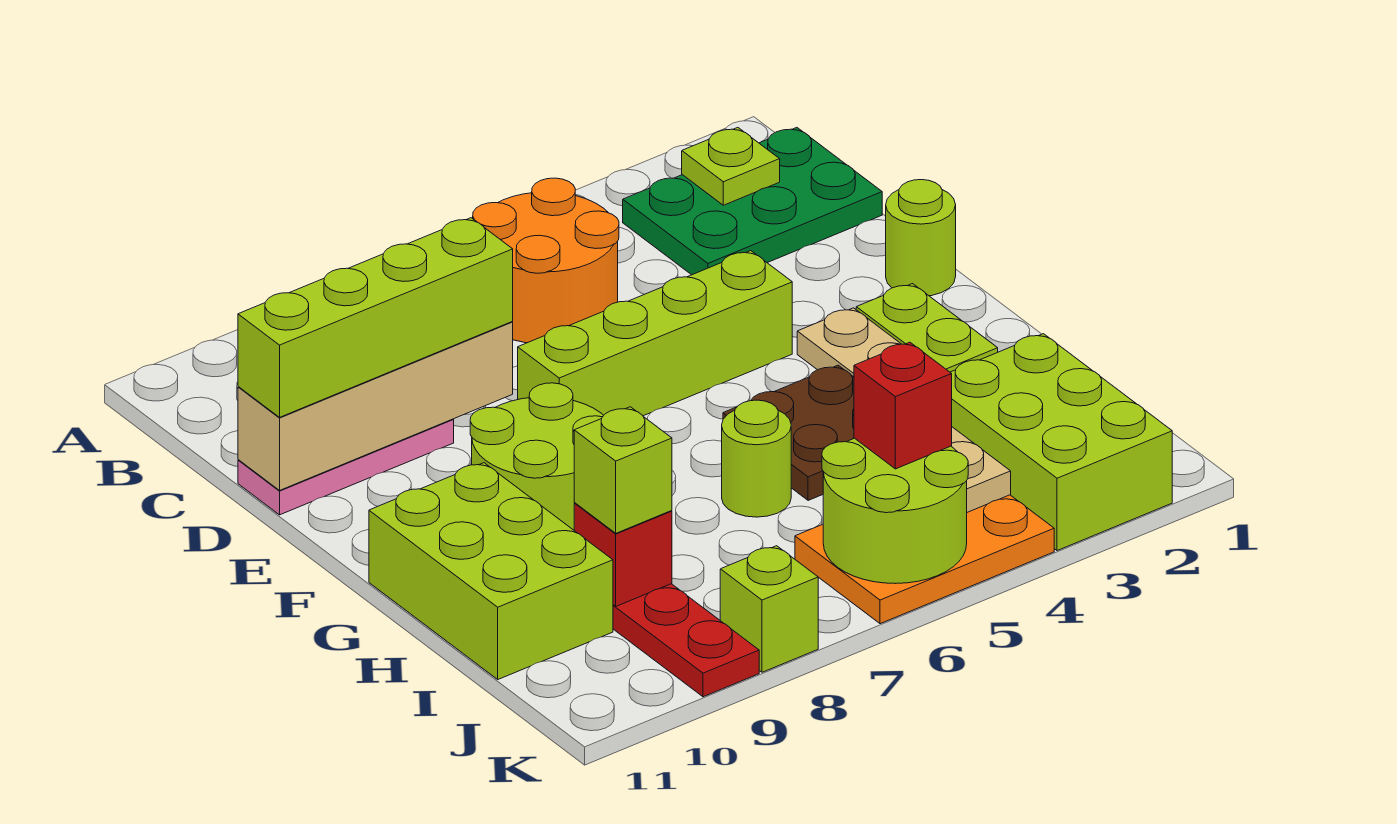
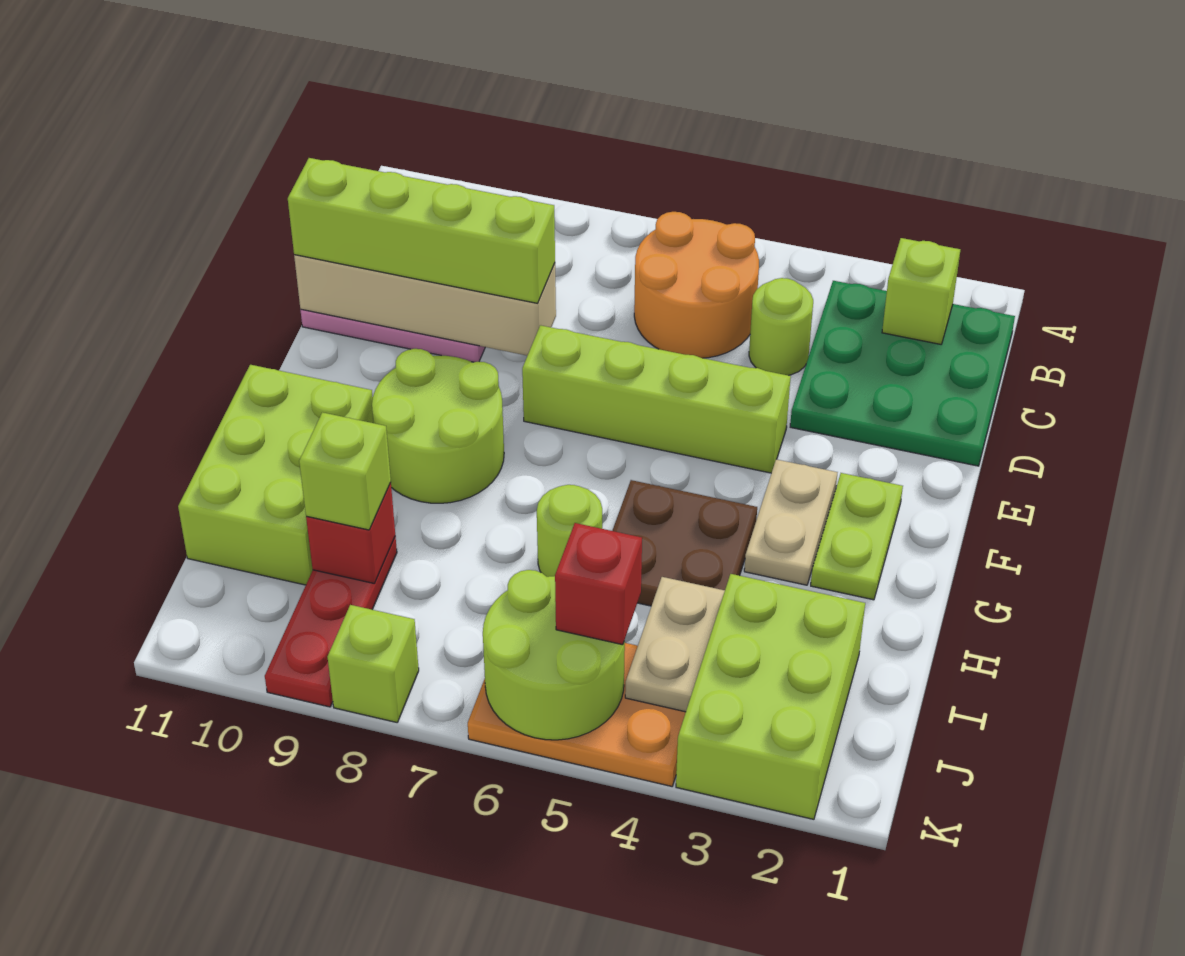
green 2x3 plate [623,128,882,275] -> green 3x3 plate [790,281,1015,466]
lime 1x1 plate [682,128,780,205] -> lime 1x1 brick [882,238,960,344]
lime 1x1 round brick [886,180,956,296] -> lime 1x1 round brick moved to [749,278,813,375]

